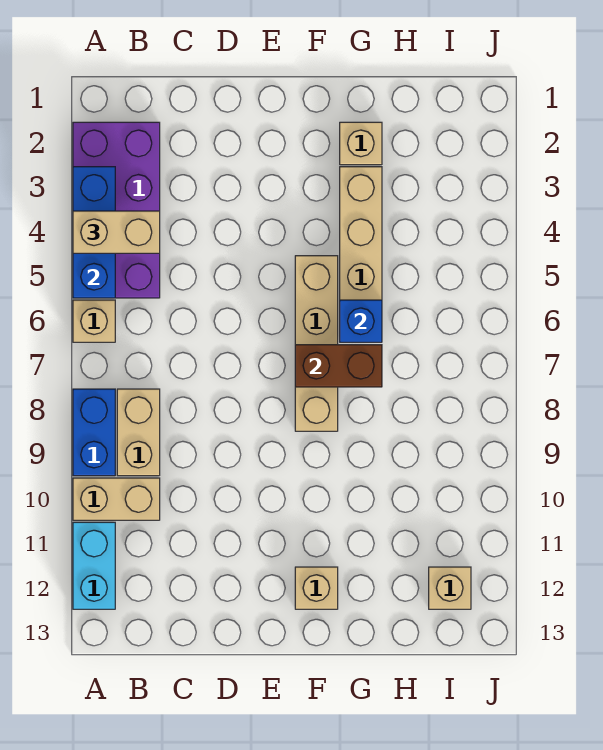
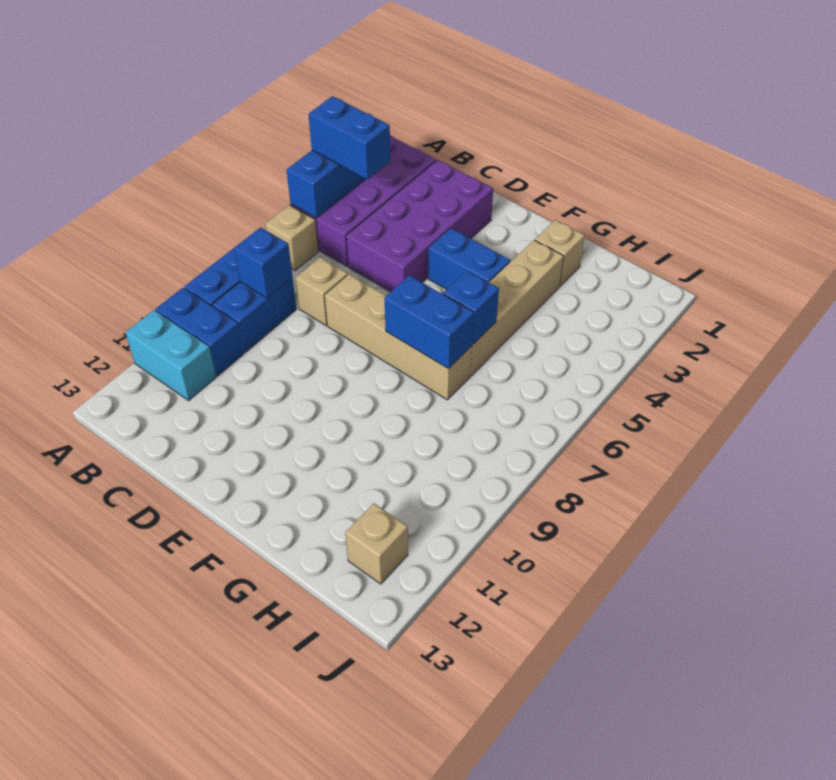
tan 1x2 brick [73,211,160,253] -> blue 1x2 brick [309,96,391,179]
tan 1x2 brick [73,478,160,520] -> blue 1x2 brick [155,288,244,376]
cyan 1x2 brick [73,522,115,609] -> cyan 1x2 brick turned to [126,310,216,401]
tan 1x2 brick [117,389,160,476] -> blue 1x2 brick [212,278,296,353]
none -> blue 1x1 brick [234,227,293,298]
none -> purple 2x4 brick [346,160,493,292]
none -> blue 1x2 brick [428,228,510,290]
tan 1x4 brick [295,256,338,431] -> tan 1x4 brick turned to [325,274,472,400]
brown 1x2 brick [295,345,382,387] -> blue 1x2 brick [384,276,474,369]
tan 1x1 brick [295,567,338,609] -> tan 1x1 brick moved to [295,257,348,325]

